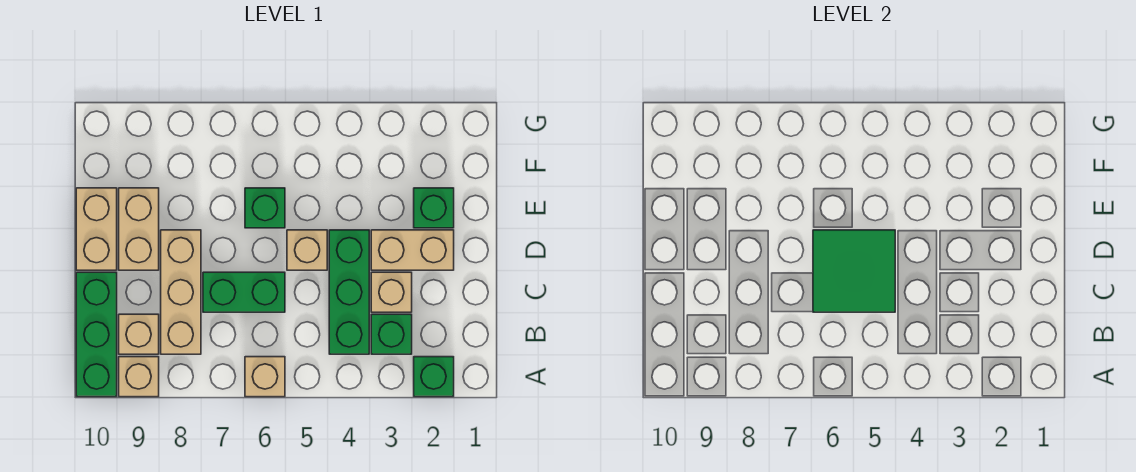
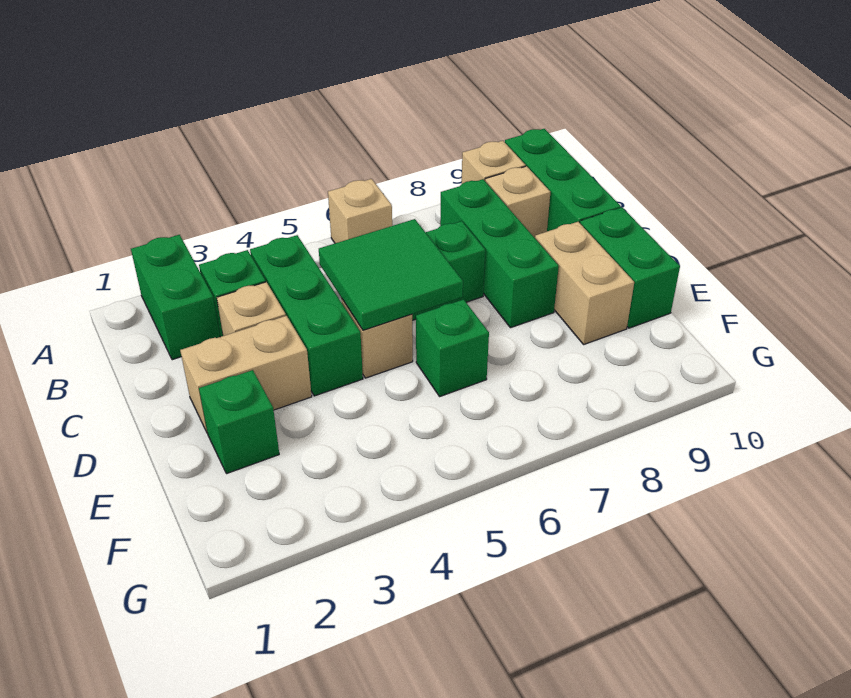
green 1x1 brick [414,357,454,397] -> green 1x2 brick [131,235,220,360]
tan 1x3 brick [161,230,201,354] -> green 1x3 brick [440,179,559,328]
tan 1x2 brick [76,188,117,270] -> green 1x2 brick [580,208,680,328]

